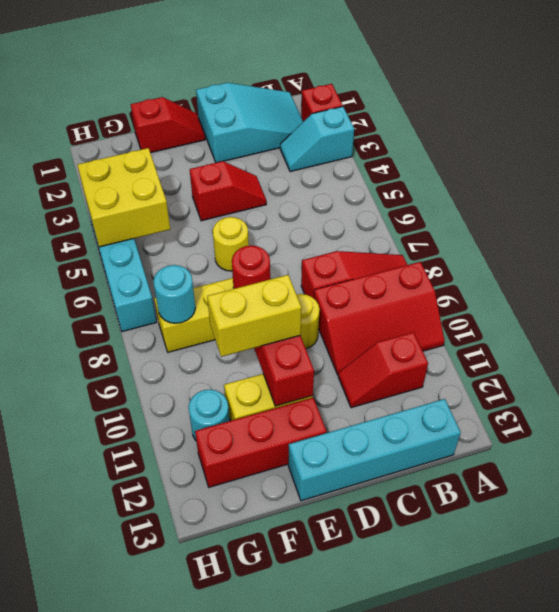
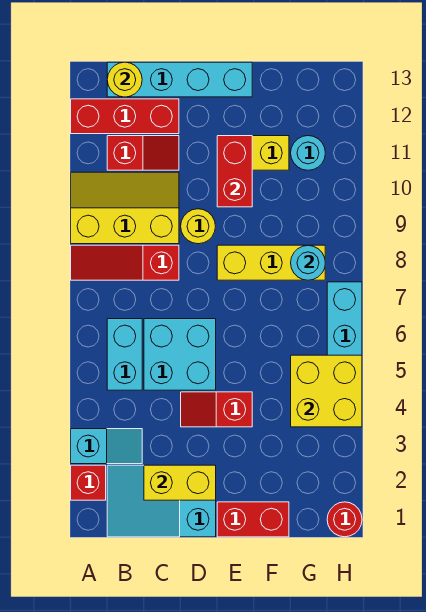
red 2x3 slope [314,262,445,375] -> yellow 2x3 slope [71,172,179,244]
none -> cyan 1x2 brick [107,319,142,390]
none -> cyan 2x2 brick [144,319,216,390]
red 1x2 slope [131,97,205,153] -> red 1x2 brick [217,502,289,537]
yellow 1x1 round brick [213,217,249,271] -> yellow 1x1 round brick moved to [107,62,142,97]
red 1x1 round brick [232,246,270,289] -> red 1x1 round brick moved to [327,502,362,537]
yellow 1x2 brick [207,275,301,357] -> yellow 1x2 brick moved to [144,465,216,500]
red 1x3 brick [195,398,326,487] -> red 1x3 brick moved to [71,99,179,134]

